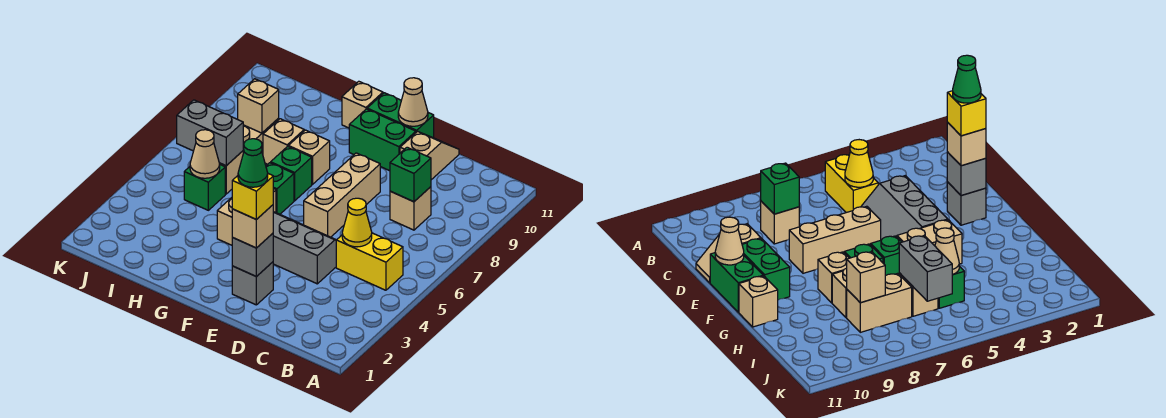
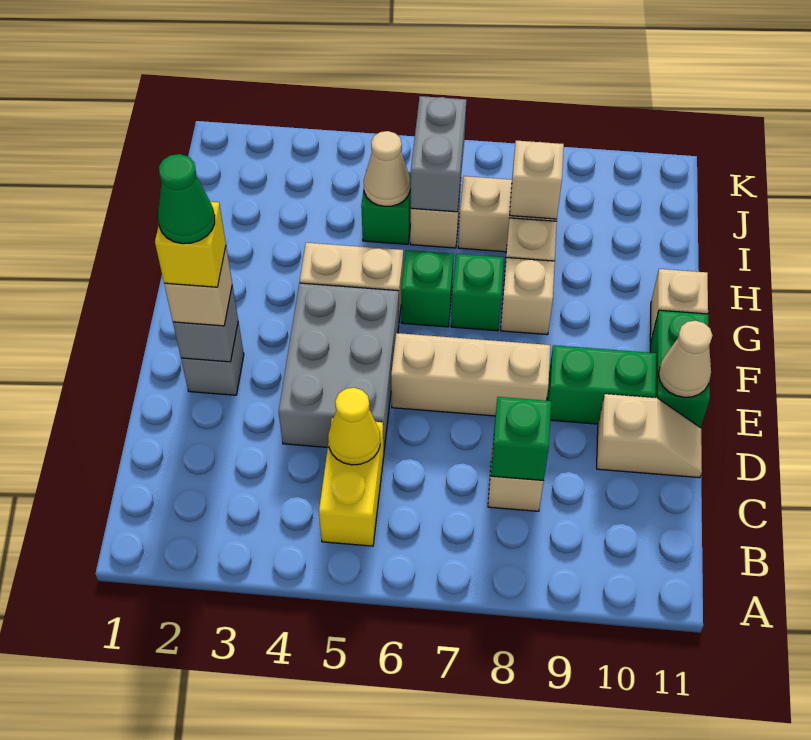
grey 2x3 slope [273,212,336,284] -> grey 2x3 brick [279,283,399,449]
green 1x2 brick [349,109,416,171] -> green 1x2 brick turned to [547,345,656,424]

